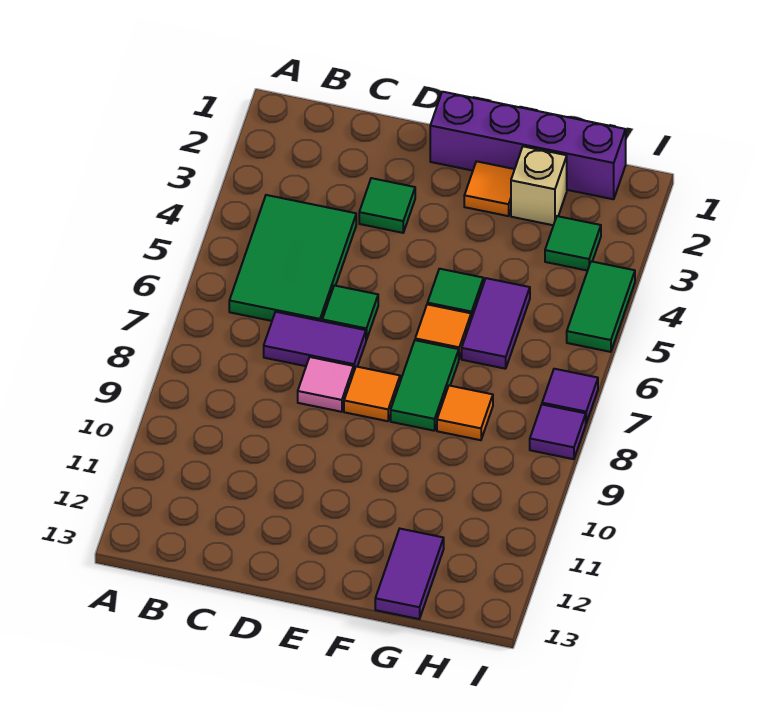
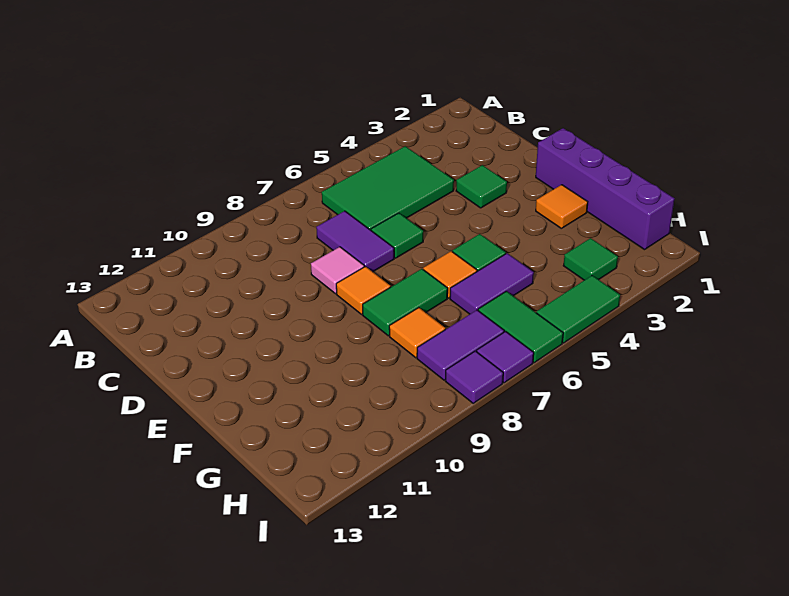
tan 1x1 brick [511,146,567,225] -> none
purple 1x2 tile [375,529,444,619] -> purple 1x2 tile moved to [417,310,504,380]
none -> green 1x2 tile [478,291,563,363]

